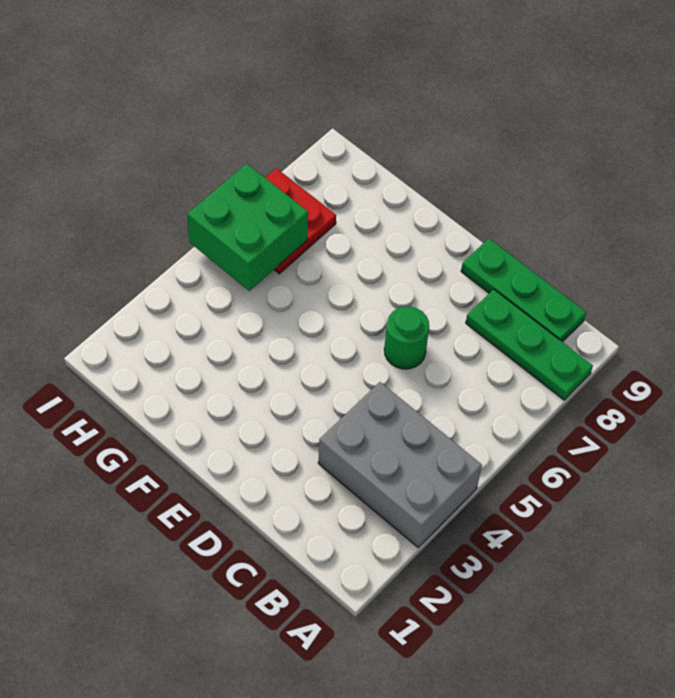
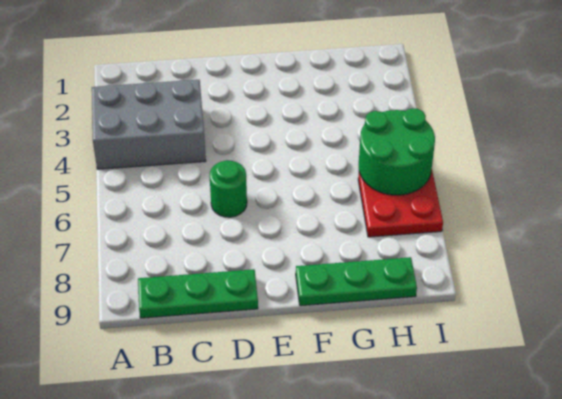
green 1x3 plate [466,289,593,400] -> green 1x3 plate moved to [296,257,417,306]
green 2x2 brick [187,164,308,291] -> green 2x2 round brick [359,108,435,195]

